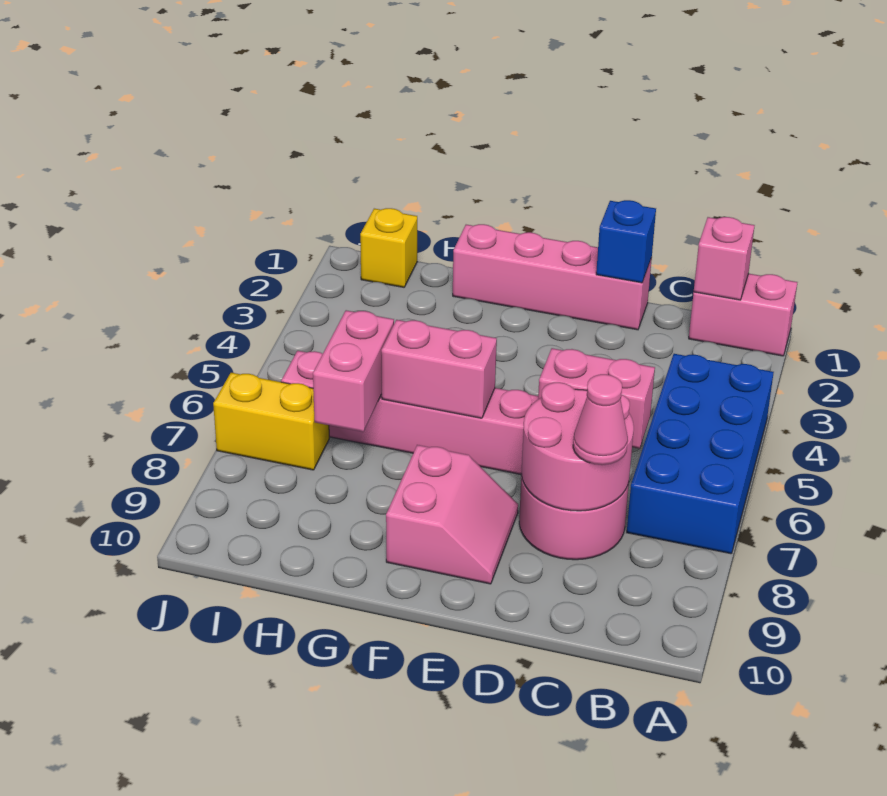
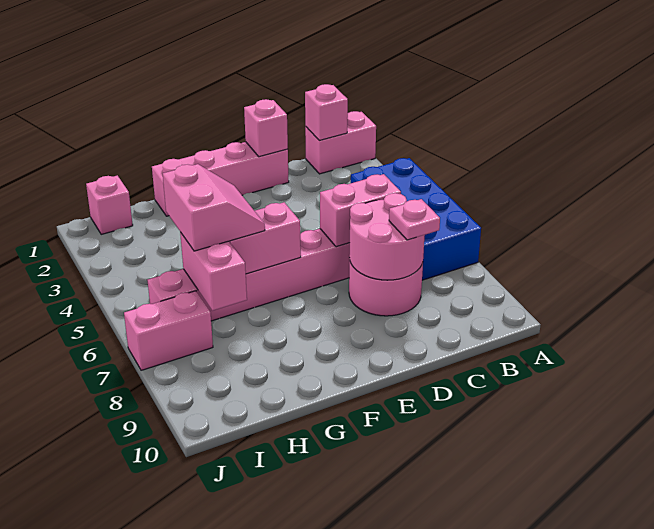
pink 1x1 cone [573,374,628,465] -> pink 1x1 plate [389,199,440,240]
blue 1x1 brick [596,200,656,283] -> pink 1x1 brick [244,99,288,157]
pink 2x2 slope [386,445,518,584] -> pink 2x2 slope moved to [163,164,265,251]
yellow 1x1 brick [360,208,417,287] -> pink 1x1 brick [86,175,133,234]
yellow 1x2 brick [213,373,329,470] -> pink 1x2 brick [124,291,213,370]

